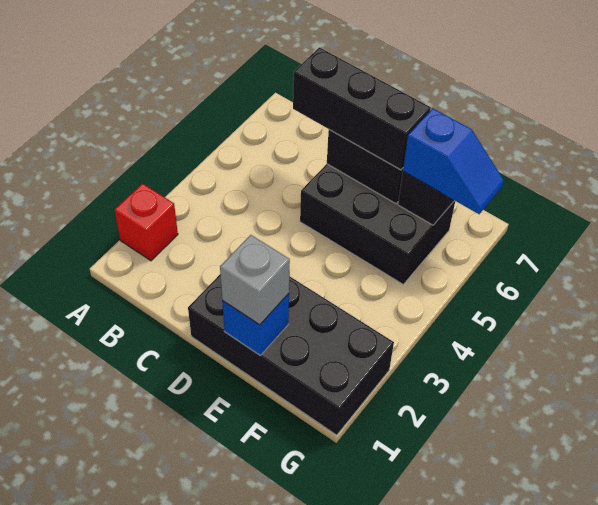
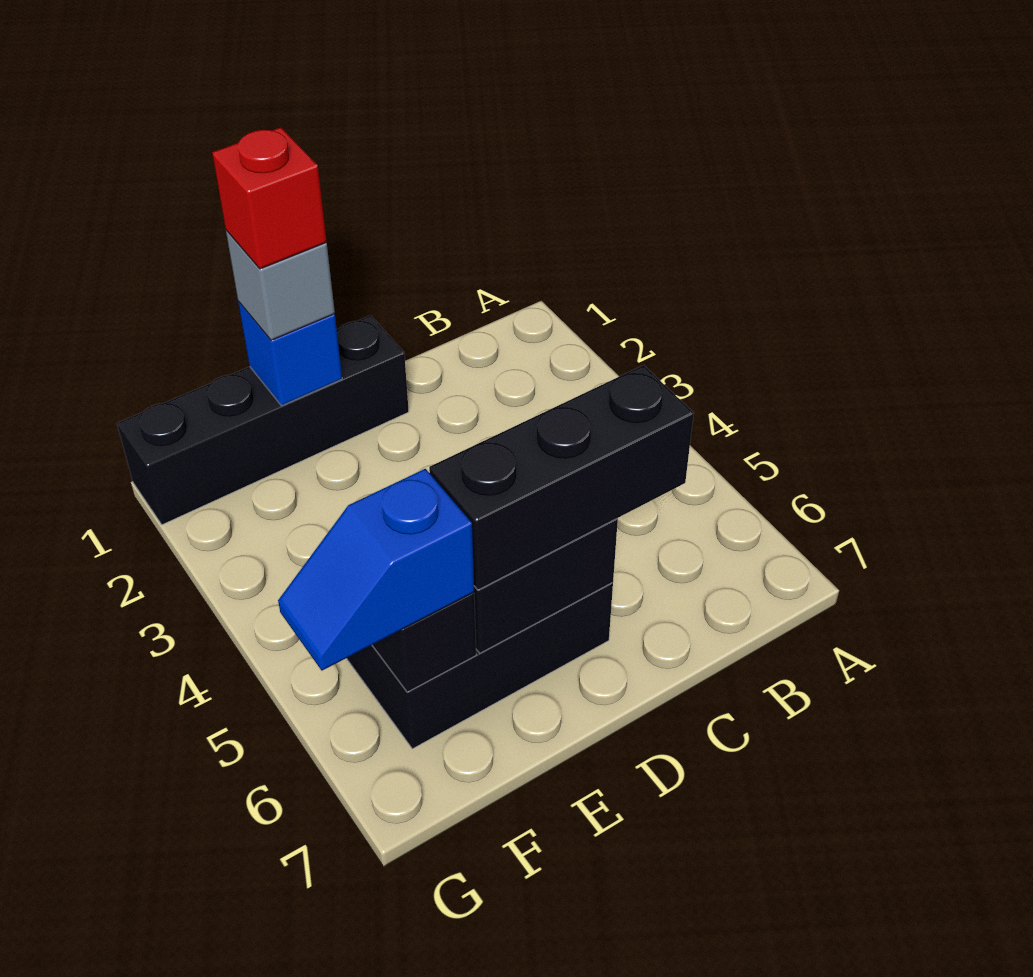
red 1x1 brick [115,184,178,261] -> red 1x1 brick moved to [212,127,327,269]
black 2x4 brick [188,275,394,435] -> black 1x4 brick [117,315,409,525]

